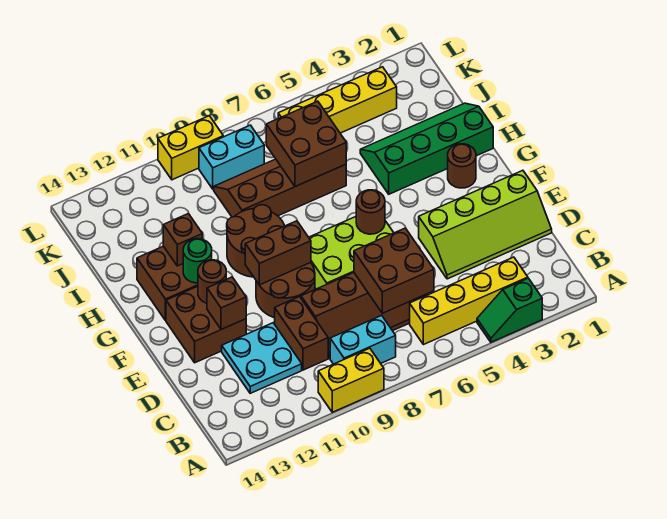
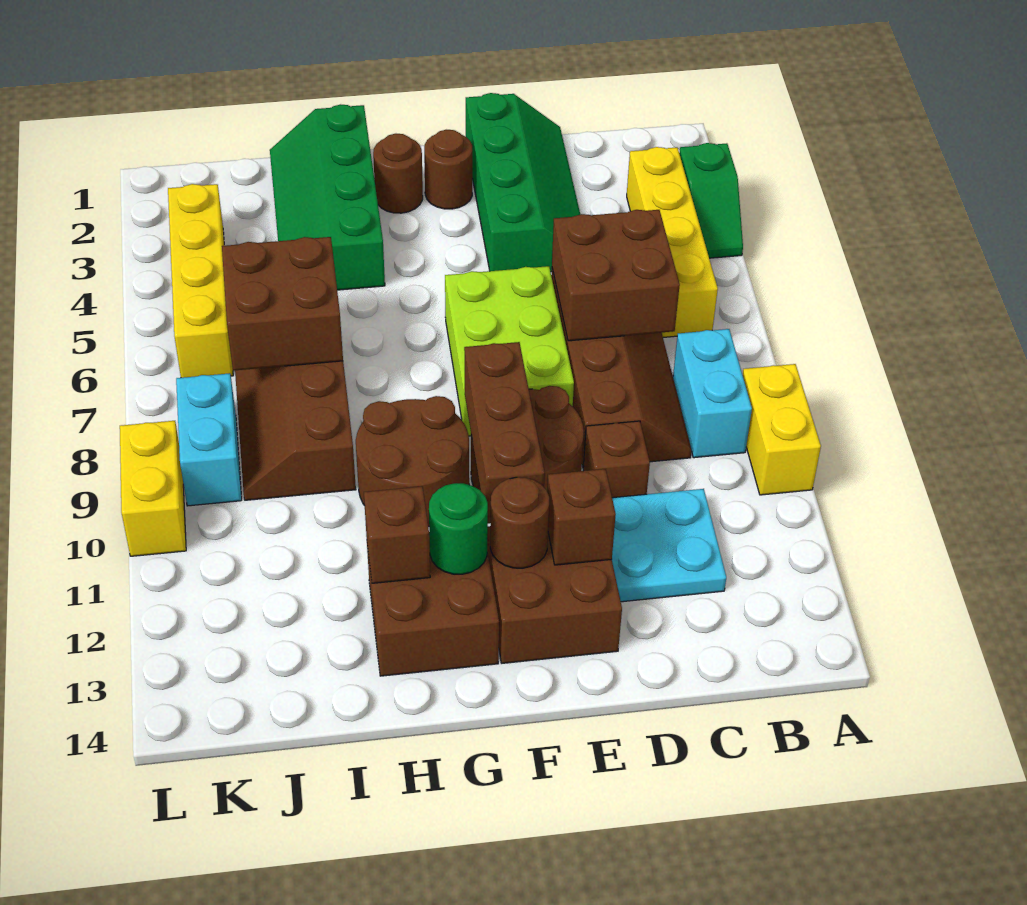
brown 1x2 brick [275,296,328,370] -> brown 1x1 brick [583,421,650,498]
lime 2x4 slope [419,170,552,279] -> green 2x4 slope [466,93,580,272]
brown 1x1 round brick [356,190,385,234] -> brown 1x1 round brick moved to [424,130,472,209]
brown 1x2 brick [245,221,311,285] -> brown 1x3 brick [464,342,545,524]

